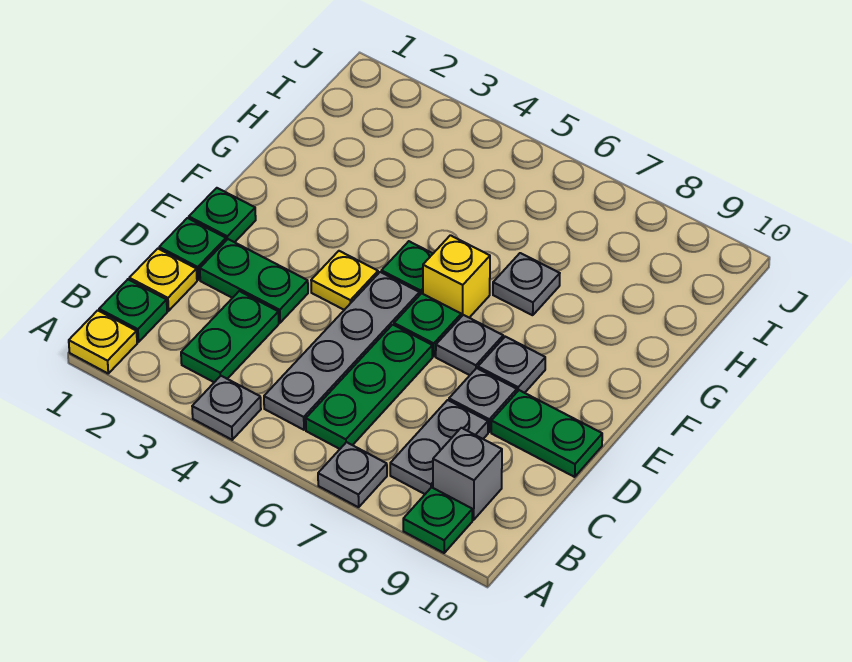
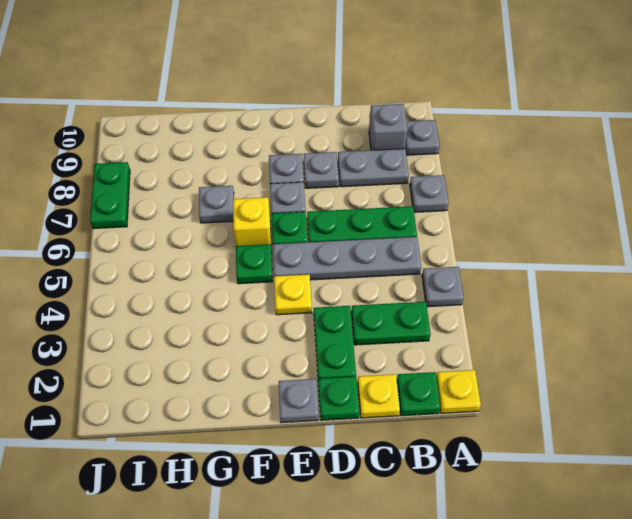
green 1x1 plate [403,487,472,553] -> grey 1x1 plate [405,120,439,155]
green 1x2 plate [491,390,602,477] -> green 1x2 plate moved to [90,162,130,229]
green 1x1 plate [189,188,256,242] -> grey 1x1 plate [279,379,319,423]

